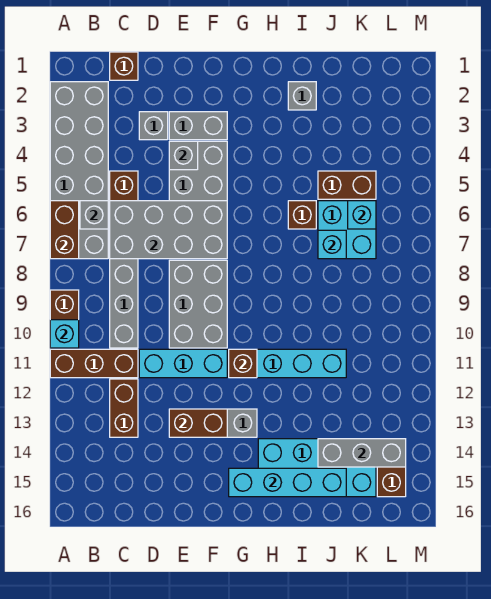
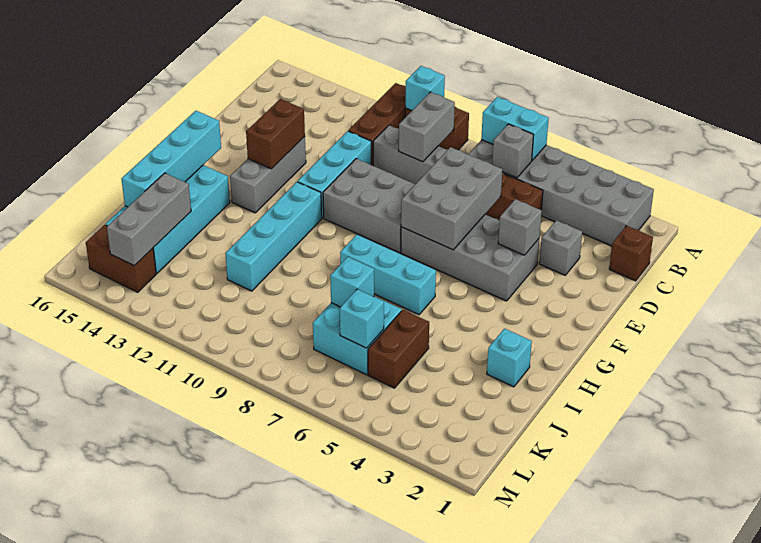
brown 1x2 brick [50,201,79,259] -> cyan 1x2 brick [481,97,549,160]
grey 2x4 brick [110,201,227,259] -> grey 2x3 brick [401,147,502,250]
brown 1x2 brick [110,379,138,437] -> none
grey 1x2 brick [169,112,227,140] -> grey 1x2 brick moved to [399,92,455,162]
brown 1x1 brick [229,349,257,378] -> none
none -> cyan 1x3 brick [340,235,436,315]
grey 1x1 brick [288,82,316,110] -> cyan 1x1 brick [487,329,532,387]
brown 1x1 brick [288,201,316,229] -> none

